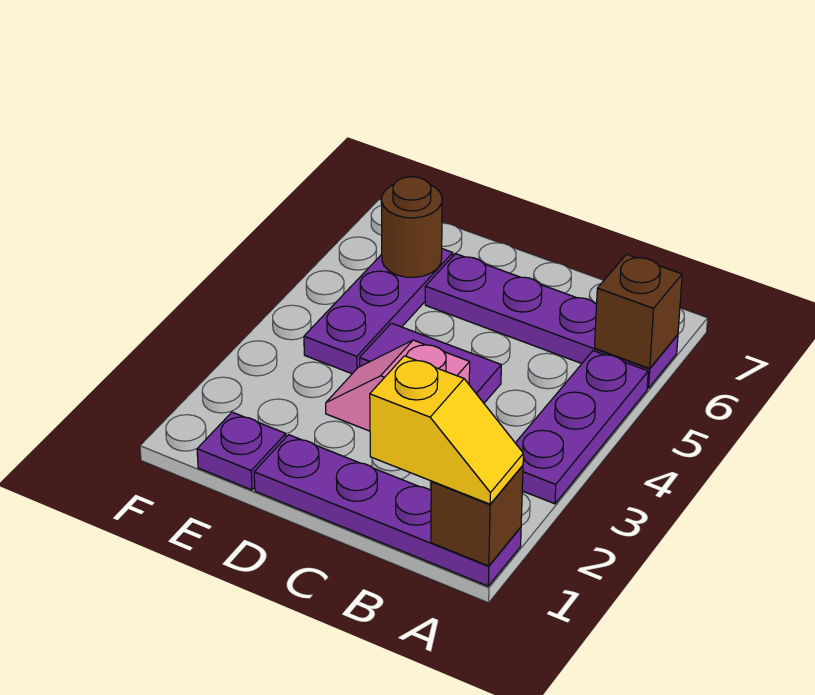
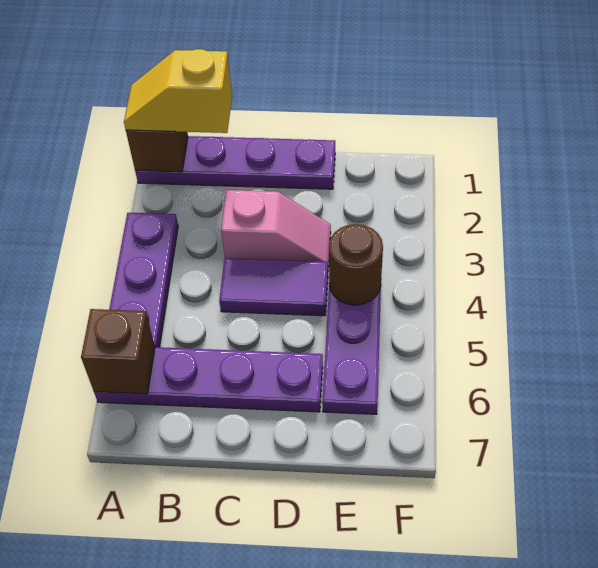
purple 1x1 plate [197,412,286,490] -> none
brown 1x1 round brick [381,177,442,277] -> brown 1x1 round brick moved to [329,224,383,305]

